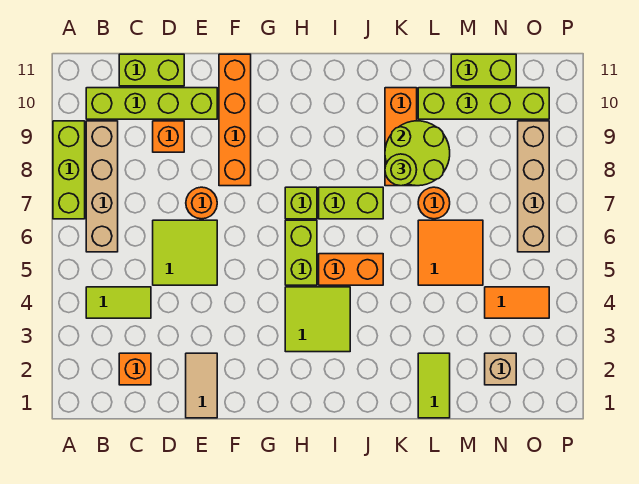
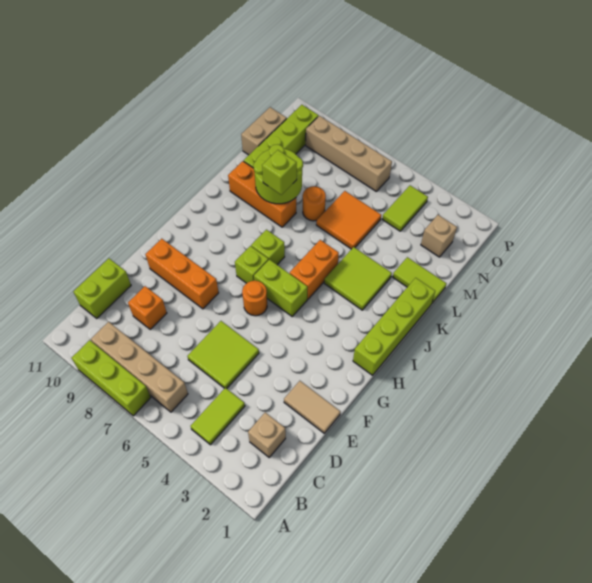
lime 1x4 brick [86,88,217,119] -> lime 1x4 brick moved to [353,278,435,375]
orange 1x1 brick [119,353,151,385] -> tan 1x1 brick [248,412,286,457]
orange 1x1 round brick [186,187,217,219] -> orange 1x1 round brick moved to [242,281,267,316]
orange 1x4 brick [219,54,251,186] -> orange 1x3 brick [146,239,219,309]
lime 2x2 tile [285,287,350,352] -> lime 2x2 tile moved to [324,247,392,310]
lime 1x2 brick [319,187,383,219] -> lime 1x1 brick [251,230,285,265]
lime 1x1 round brick [385,154,417,186] -> lime 1x1 brick [262,150,297,195]
lime 1x2 brick [451,54,516,86] -> tan 1x2 brick [241,107,287,155]
orange 1x2 tile [485,287,549,318] -> lime 1x2 tile [382,185,428,231]

